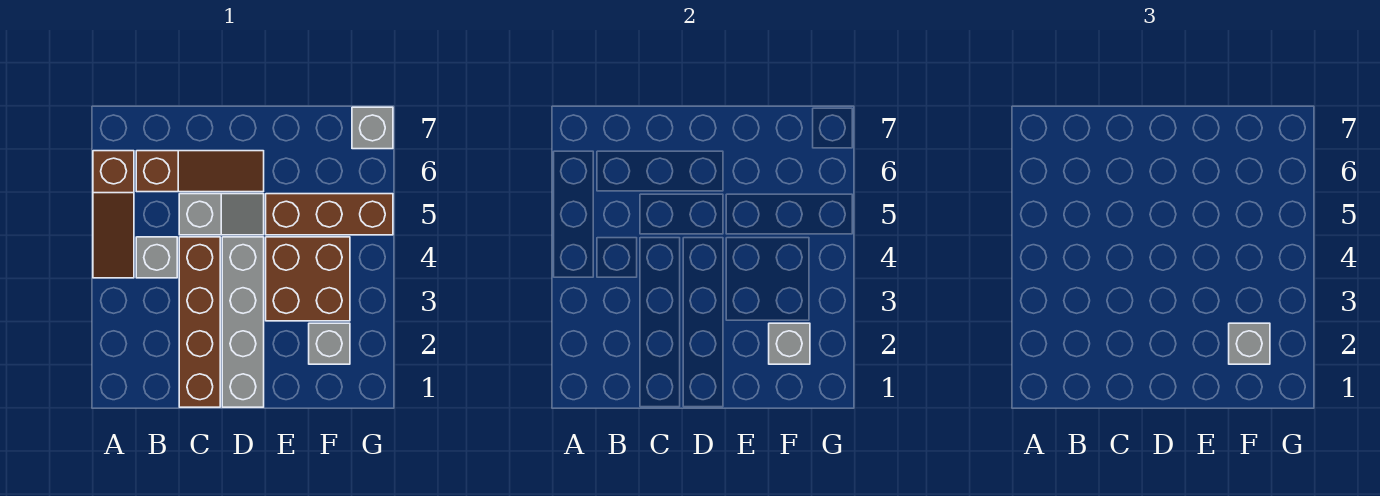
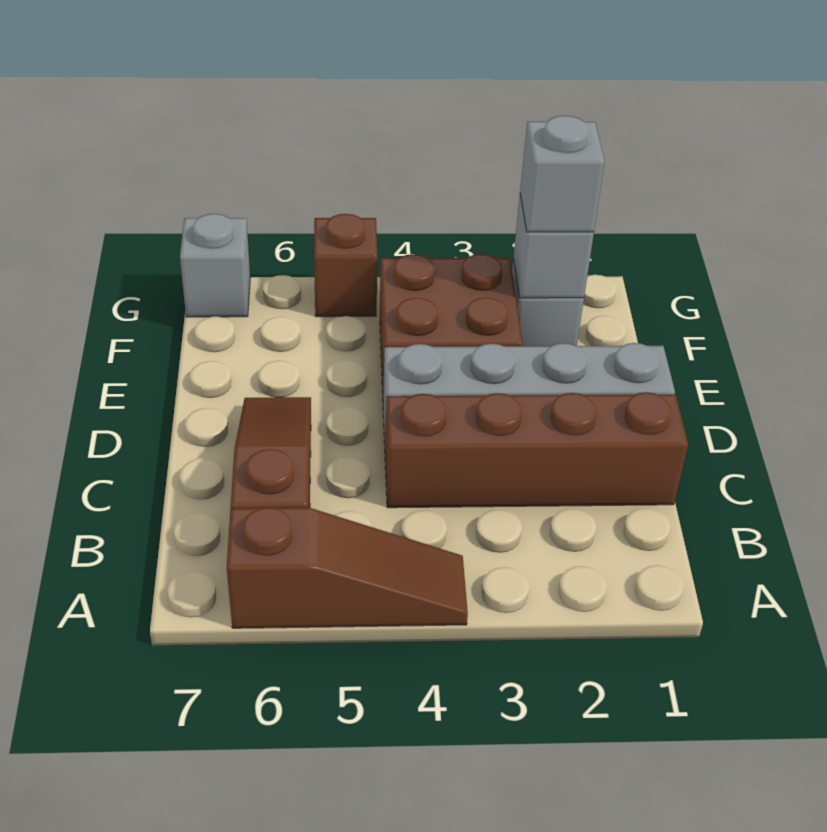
grey 1x1 brick [136,237,177,278] -> none
grey 1x2 slope [179,194,264,235] -> none
brown 1x3 brick [266,194,393,235] -> brown 1x1 brick [314,214,378,317]

